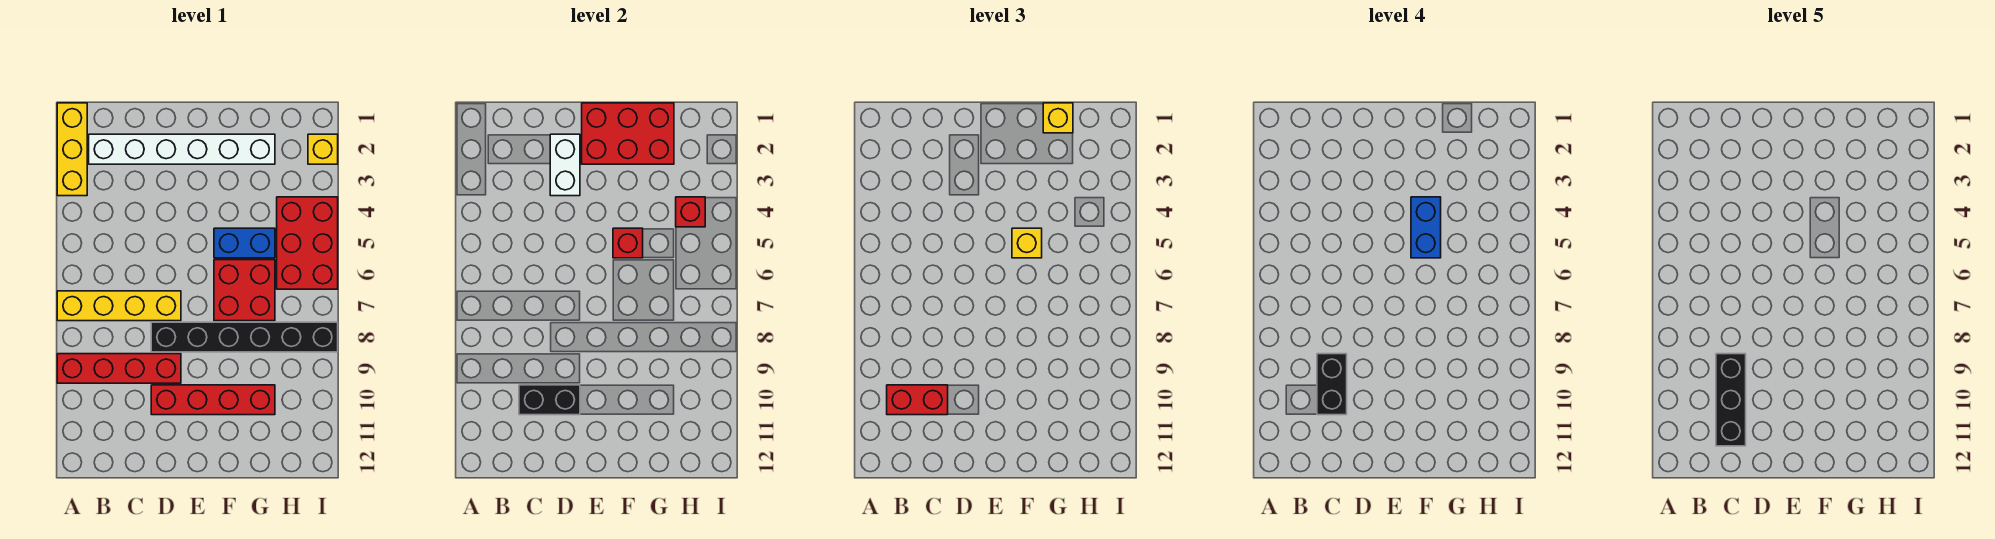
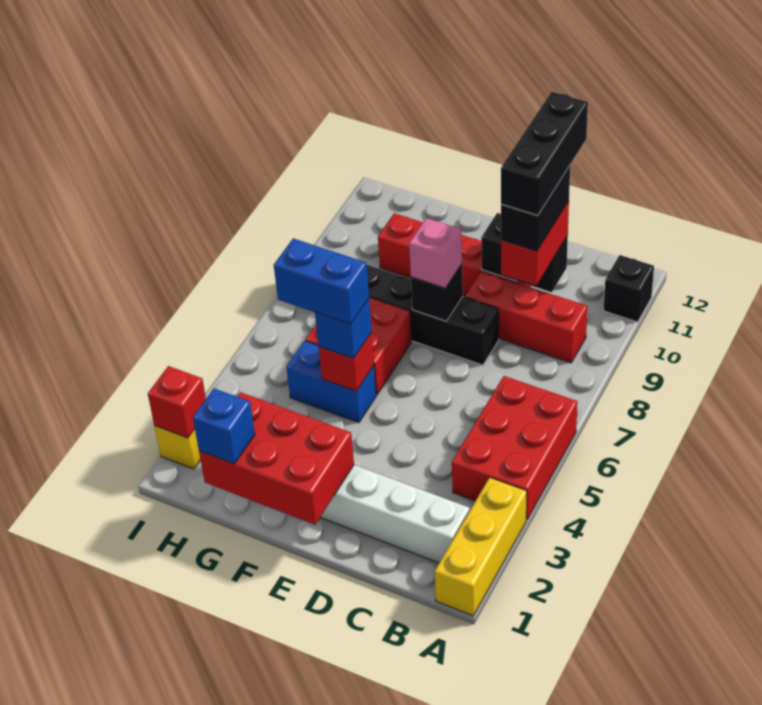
yellow 1x4 brick [57,291,181,321] -> none
red 1x4 brick [57,354,181,383] -> red 1x3 brick [465,271,588,363]
none -> black 1x1 brick [604,255,654,322]
red 1x2 brick [887,385,948,415] -> red 1x2 brick turned to [501,201,569,285]
white 1x2 brick [550,134,580,196] -> none
none -> black 1x1 brick [411,264,463,321]
none -> pink 1x1 brick [409,218,462,288]
blue 1x2 brick [1411,197,1441,258] -> blue 1x2 brick turned to [274,238,369,325]
yellow 1x1 brick [1012,228,1042,258] -> blue 1x1 brick [315,299,372,359]
yellow 1x1 brick [1043,103,1073,133] -> blue 1x1 brick [193,389,255,464]
red 2x3 brick [277,197,338,289] -> red 2x3 brick moved to [452,376,578,520]
red 1x1 brick [676,197,705,227] -> red 1x1 brick moved to [148,366,206,438]

